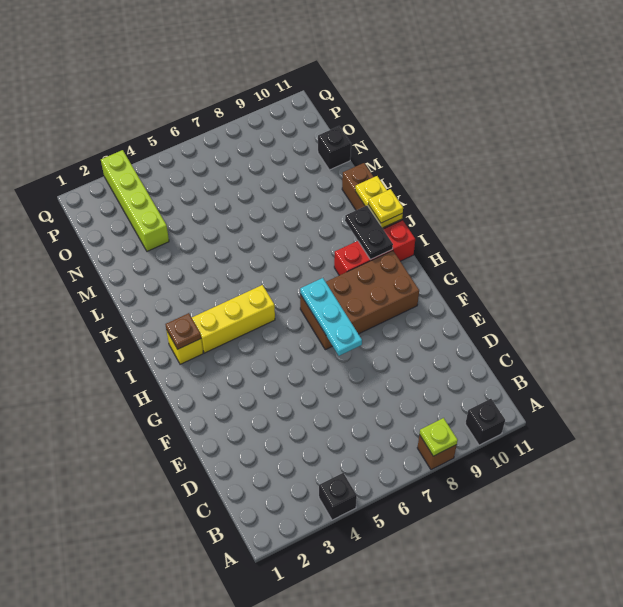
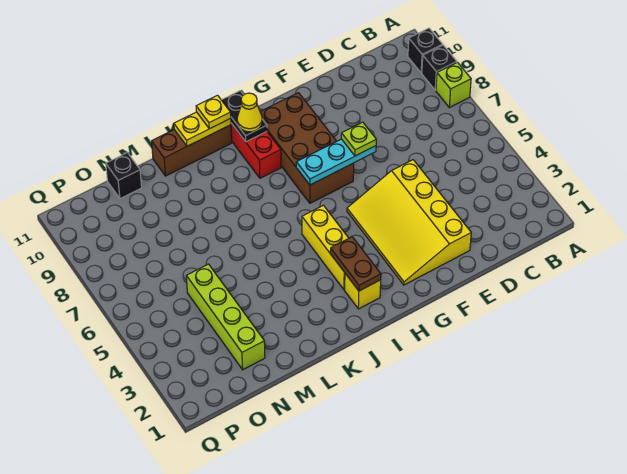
black 1x1 brick [319,473,357,520] -> black 1x1 brick moved to [422,45,457,90]
brown 1x1 brick [417,435,457,470] -> lime 1x1 brick [436,62,471,108]
lime 1x1 plate [419,418,458,456] -> lime 1x1 plate moved to [341,122,376,156]
none -> yellow 3x4 slope [347,160,471,285]
brown 1x1 plate [166,313,201,349] -> brown 1x2 plate [330,237,381,291]
black 1x2 plate [345,206,393,260] -> black 1x2 plate turned to [222,91,267,142]
none -> yellow 1x1 cone [237,93,262,132]
lime 1x4 brick [101,150,169,251] -> lime 1x4 brick turned to [186,264,265,370]

